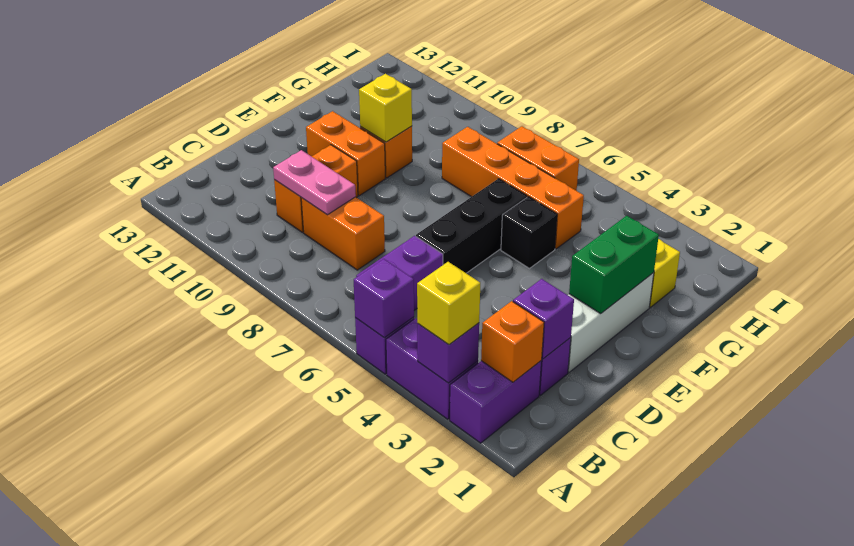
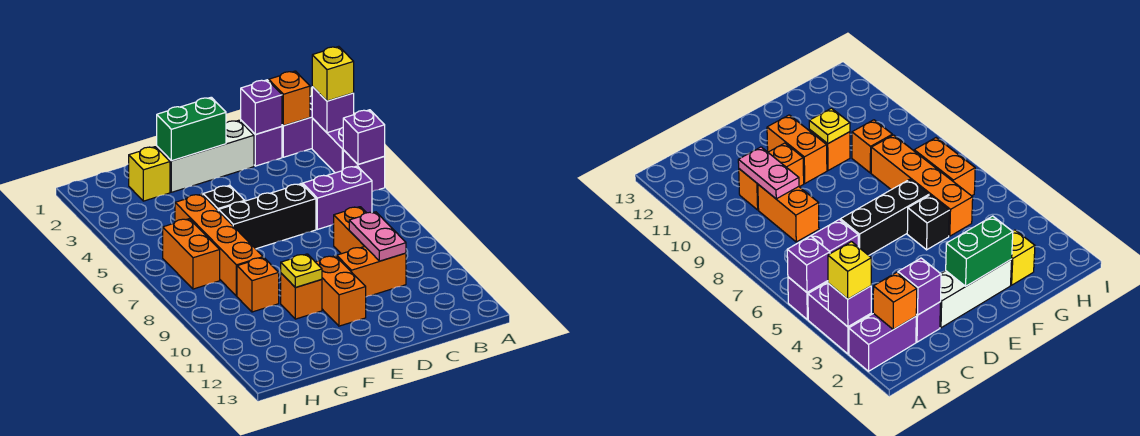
yellow 1x1 brick [359,74,412,142] -> yellow 1x1 plate [281,254,322,288]
none -> orange 1x1 brick [237,257,279,312]

